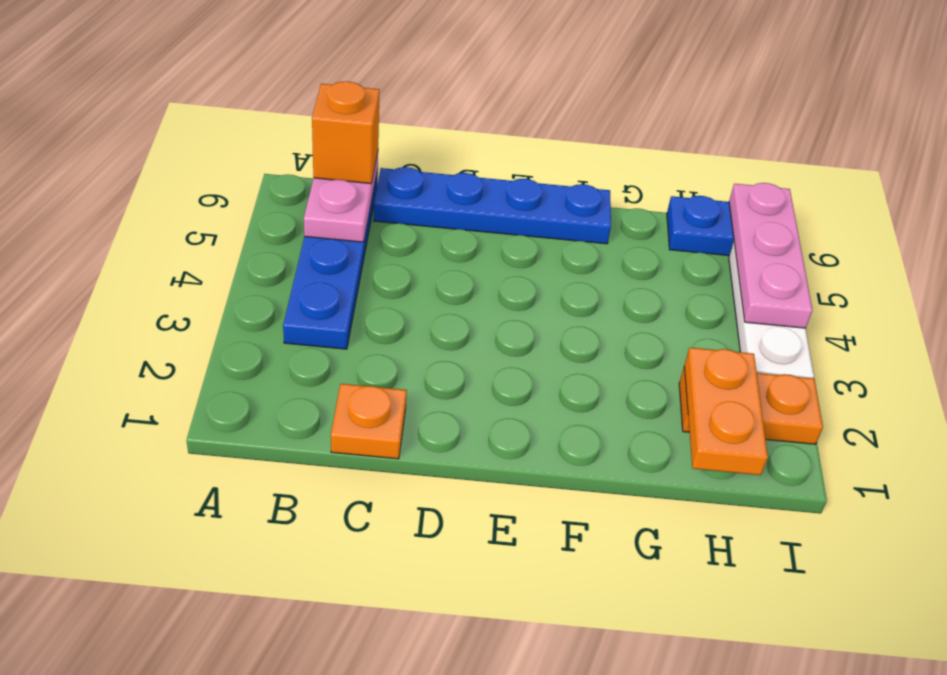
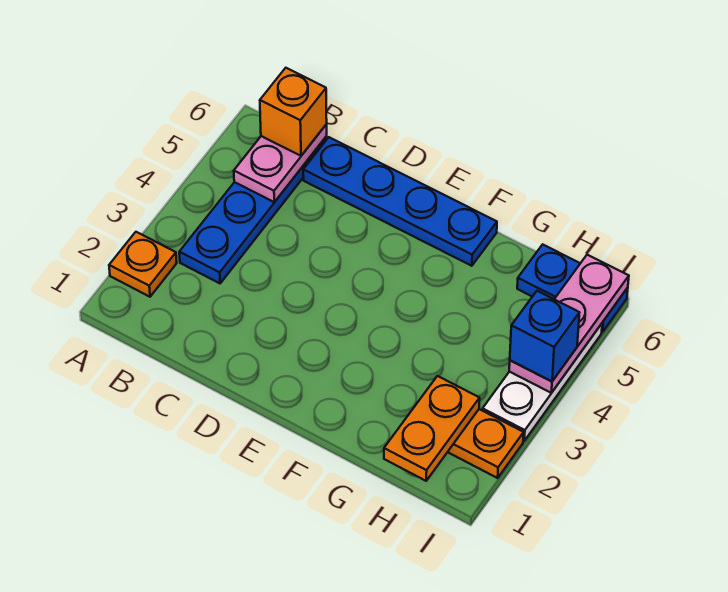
orange 1x1 plate [331,384,407,459] -> orange 1x1 plate moved to [109,232,177,297]
none -> blue 1x1 brick [510,291,579,381]

